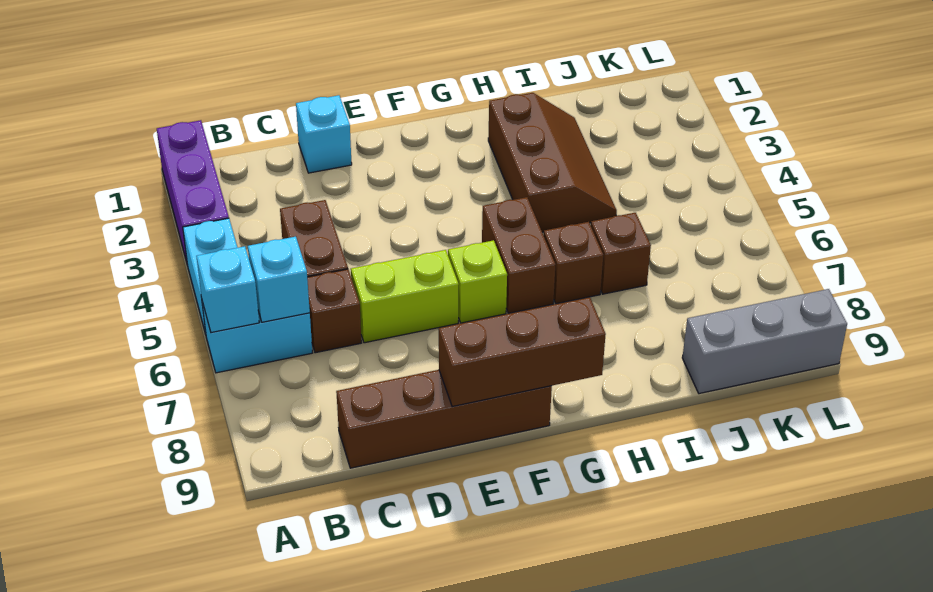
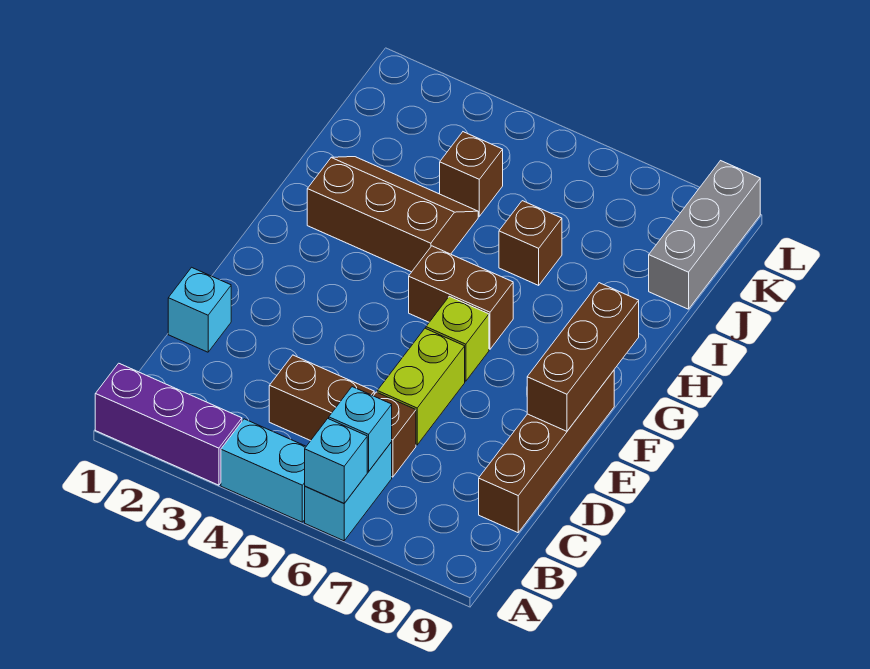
brown 1x1 brick [544,222,603,304] -> brown 1x1 brick moved to [440,132,503,216]

